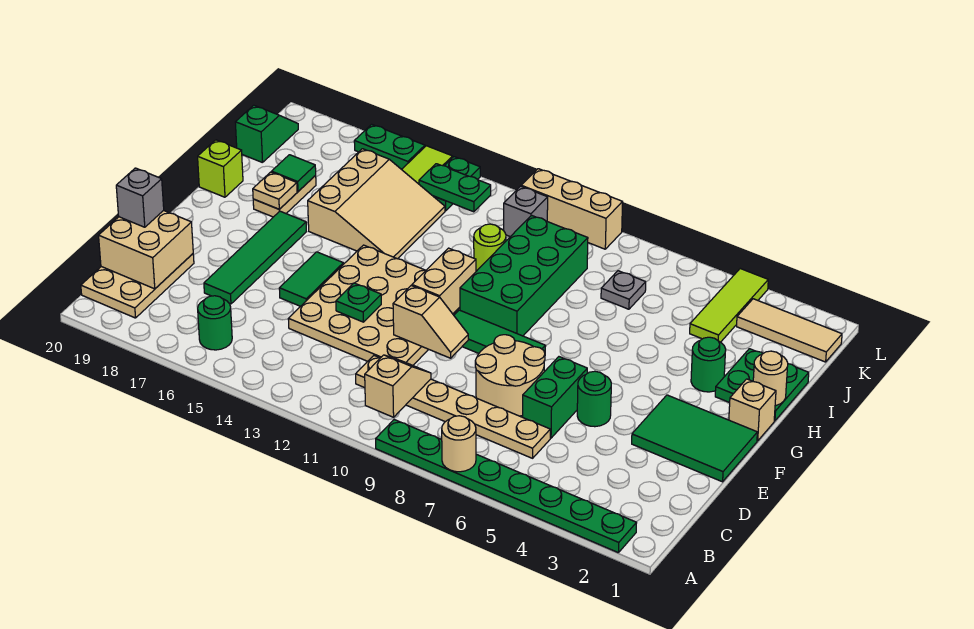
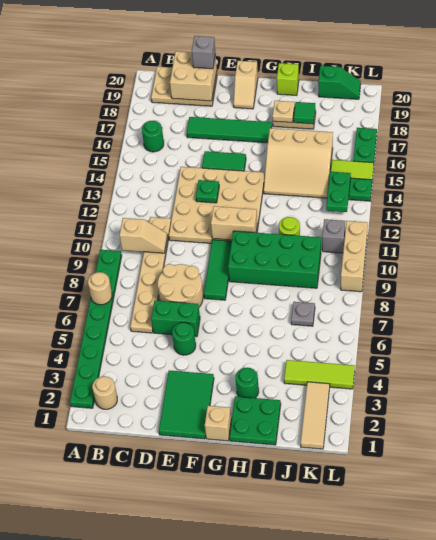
tan 1x2 slope [393,286,468,358] -> tan 1x2 slope moved to [234,61,258,109]
tan 1x1 round brick [753,351,788,406] -> tan 1x1 round brick moved to [92,376,117,409]

